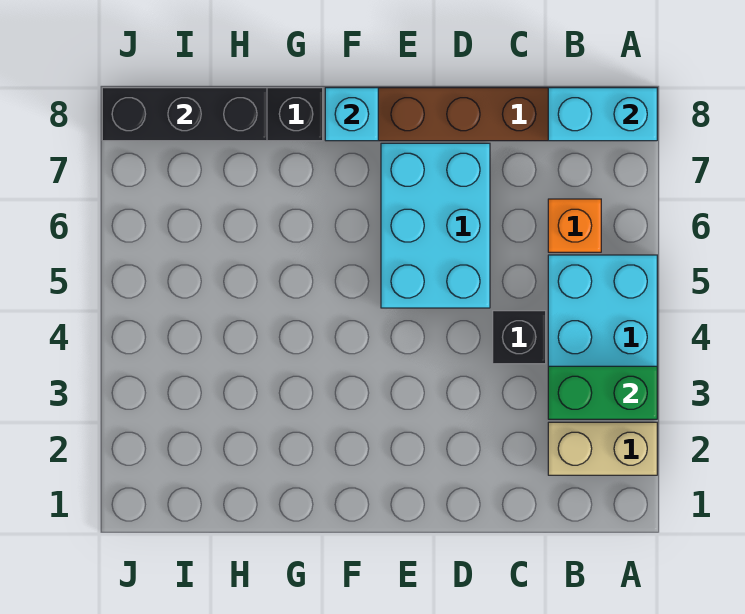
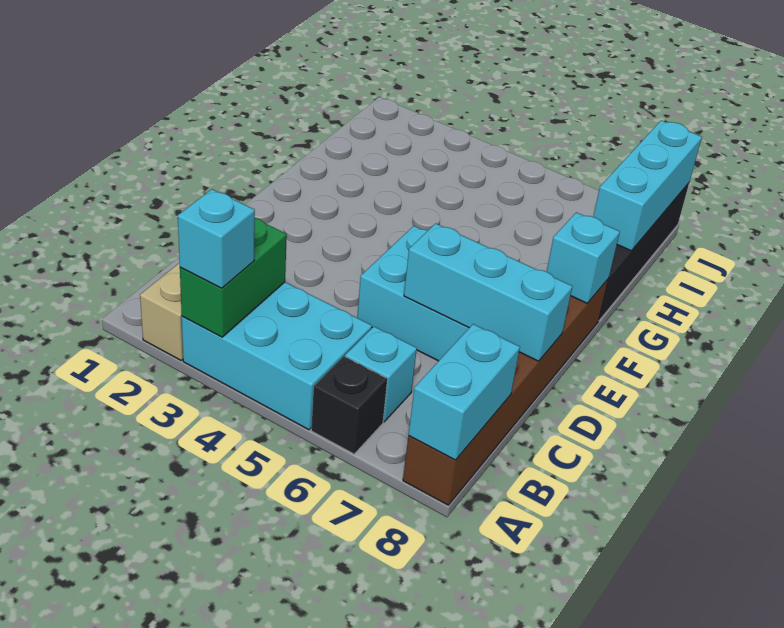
none -> cyan 1x1 brick [178,189,255,288]
orange 1x1 brick [548,199,601,252] -> cyan 1x1 brick [345,327,417,422]
black 1x1 brick [493,311,546,364] -> black 1x1 brick moved to [311,356,387,454]
none -> cyan 1x3 brick [404,223,572,361]
black 1x3 brick [102,88,267,141] -> cyan 1x3 brick [593,120,702,251]

